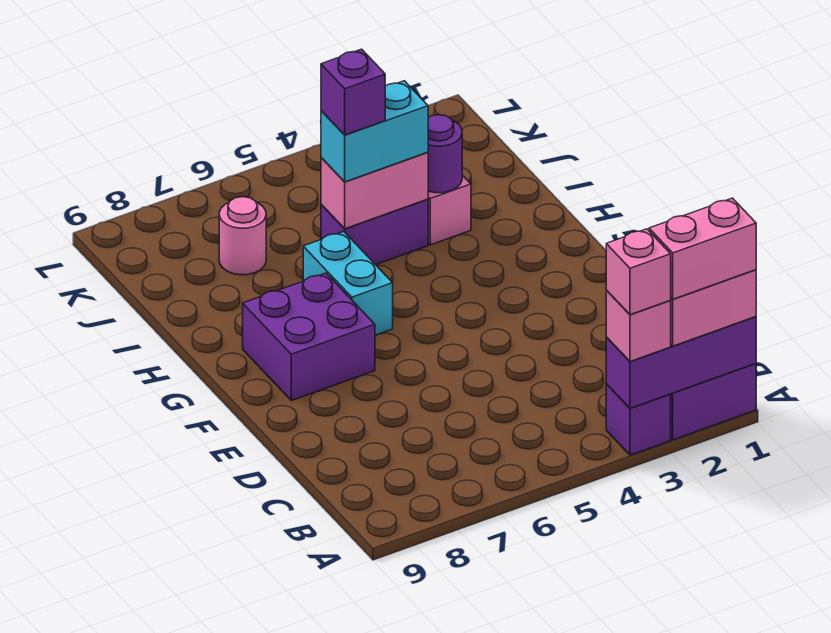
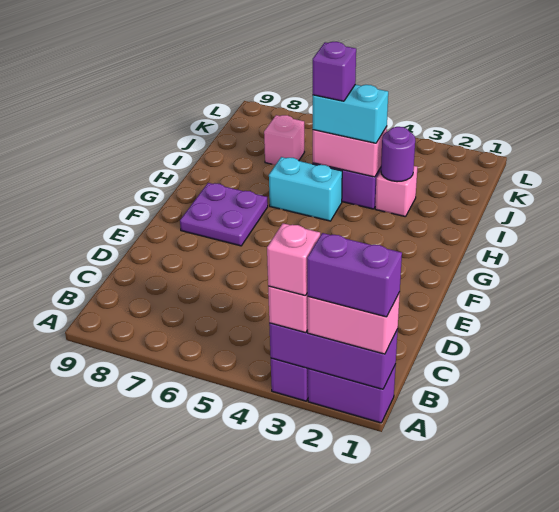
pink 1x2 brick [649,198,756,299] -> purple 1x2 brick [307,233,402,317]
purple 2x2 brick [243,273,375,401] -> purple 2x2 plate [180,183,268,246]
cyan 1x2 brick [303,232,393,335] -> cyan 1x2 brick turned to [269,157,342,221]
pink 1x1 round brick [219,197,266,275] -> pink 1x1 brick [264,115,304,165]

